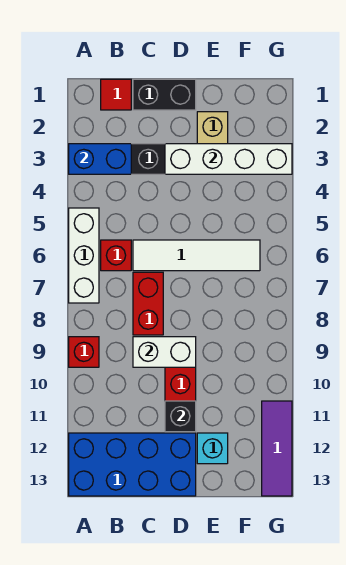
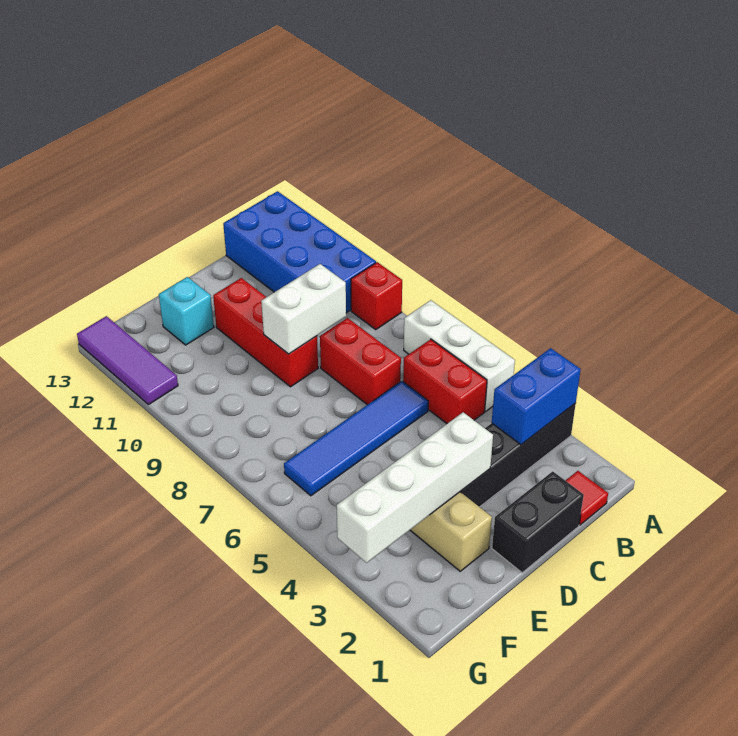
blue 2x4 brick [69,433,196,496] -> blue 2x4 brick turned to [223,191,376,313]
red 1x1 brick [101,240,131,271] -> red 1x2 brick [403,339,487,424]
white 1x4 tile [133,240,260,271] -> blue 1x4 tile [284,381,428,496]
black 1x1 brick [165,401,196,432] -> none

